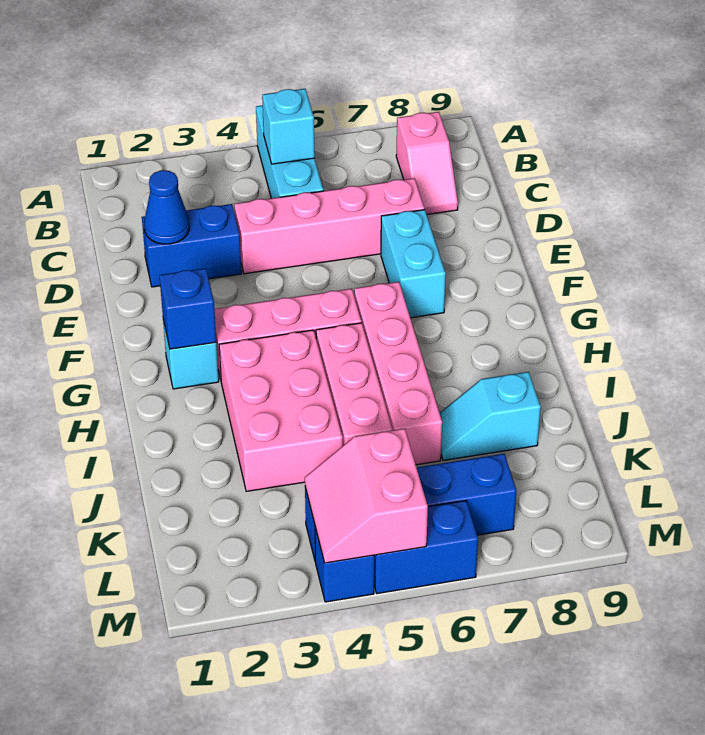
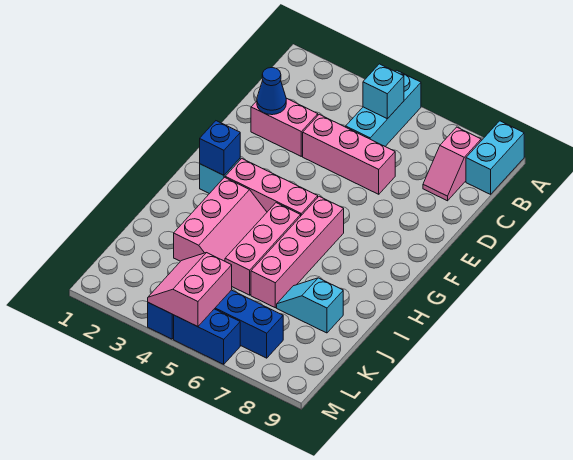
blue 1x2 brick [142,204,242,287] -> pink 1x2 brick [251,98,318,156]
pink 1x4 brick [234,178,424,274] -> pink 1x3 brick [303,114,395,194]
cyan 1x2 brick [381,210,446,318] -> cyan 1x2 brick moved to [466,121,524,194]
pink 2x3 brick [219,330,343,491] -> pink 2x3 slope [174,177,267,261]

